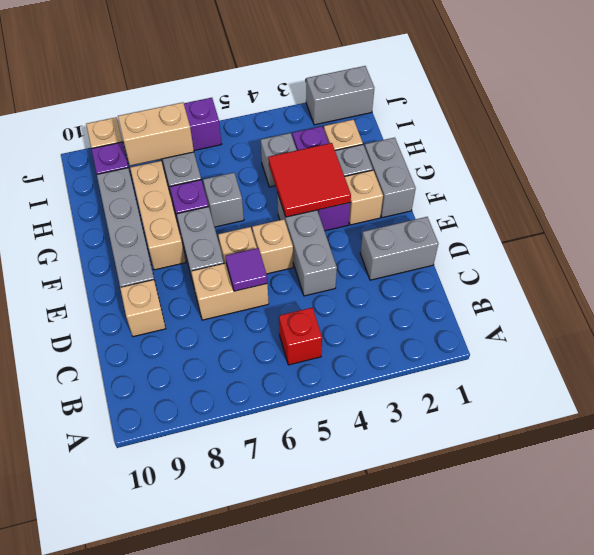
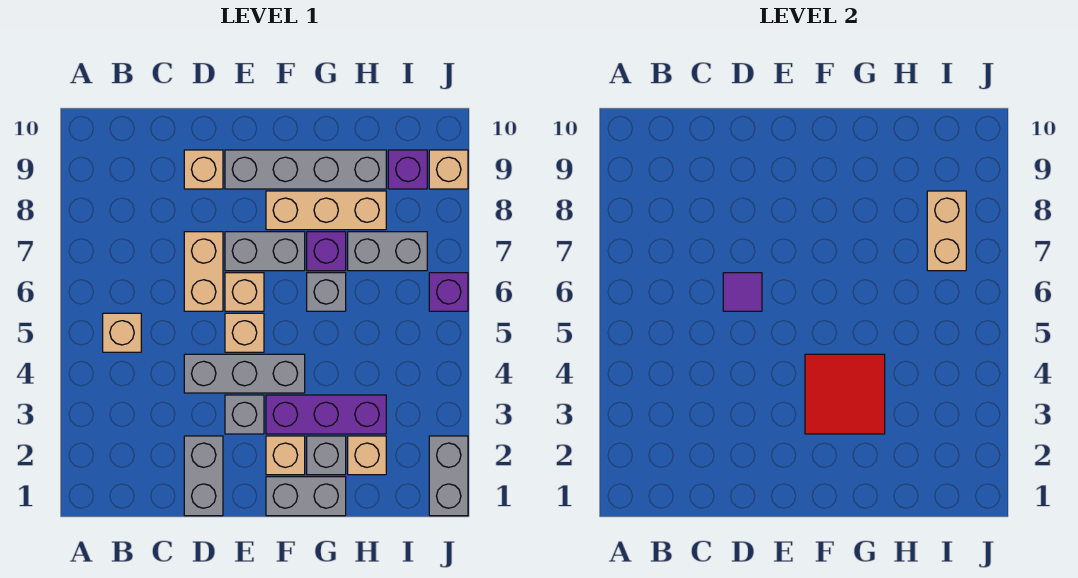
red 1x1 brick [279,308,322,365] -> tan 1x1 brick [103,313,141,352]
grey 1x1 brick [261,133,297,187] -> grey 1x1 brick moved to [225,395,264,434]

